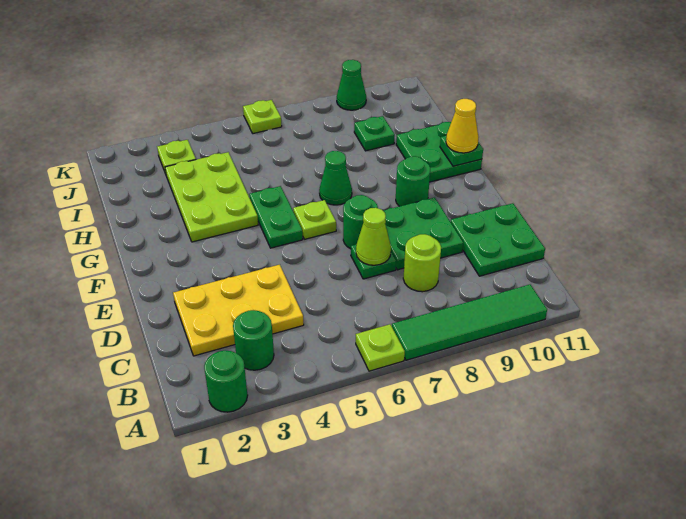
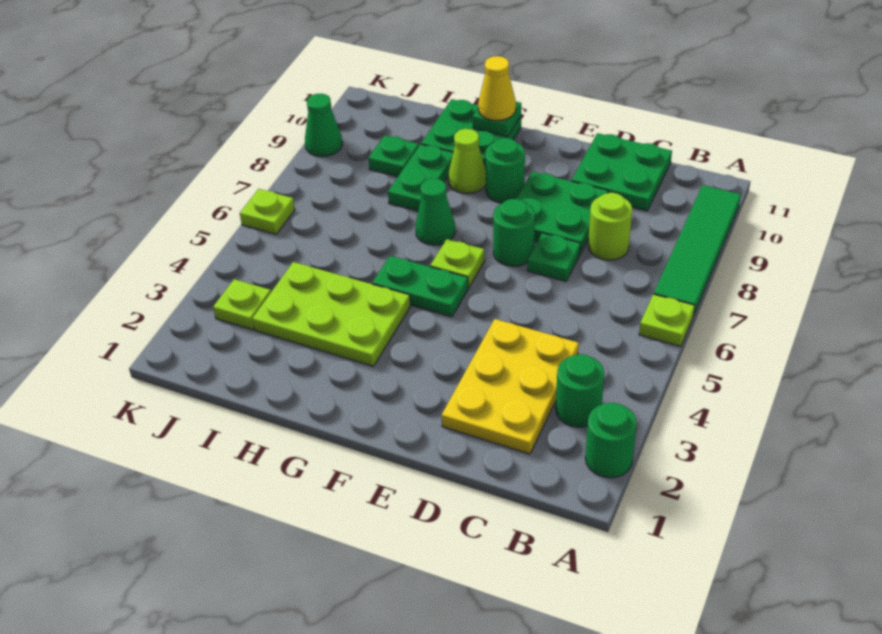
lime 1x1 cone [356,208,391,265] -> lime 1x1 cone moved to [448,129,486,194]
none -> green 1x2 plate [388,144,453,211]

